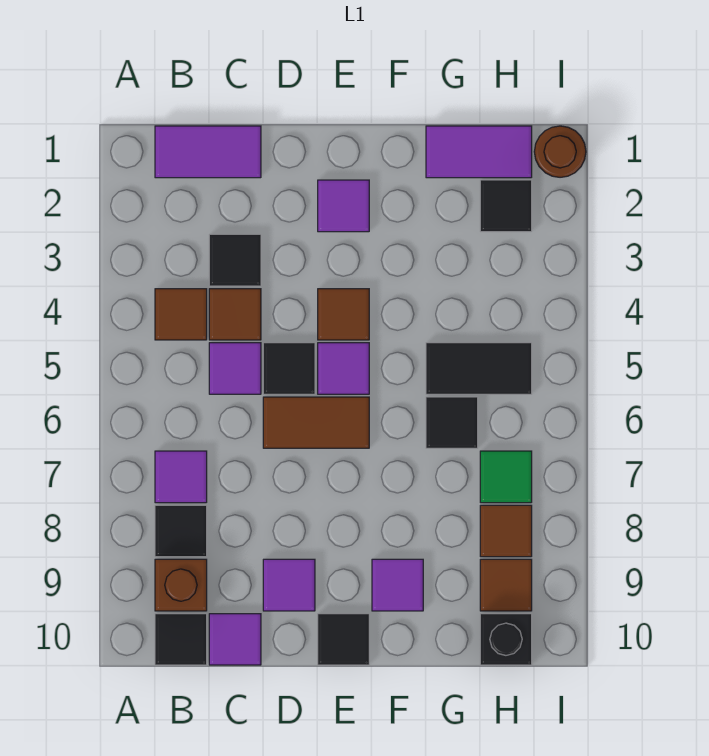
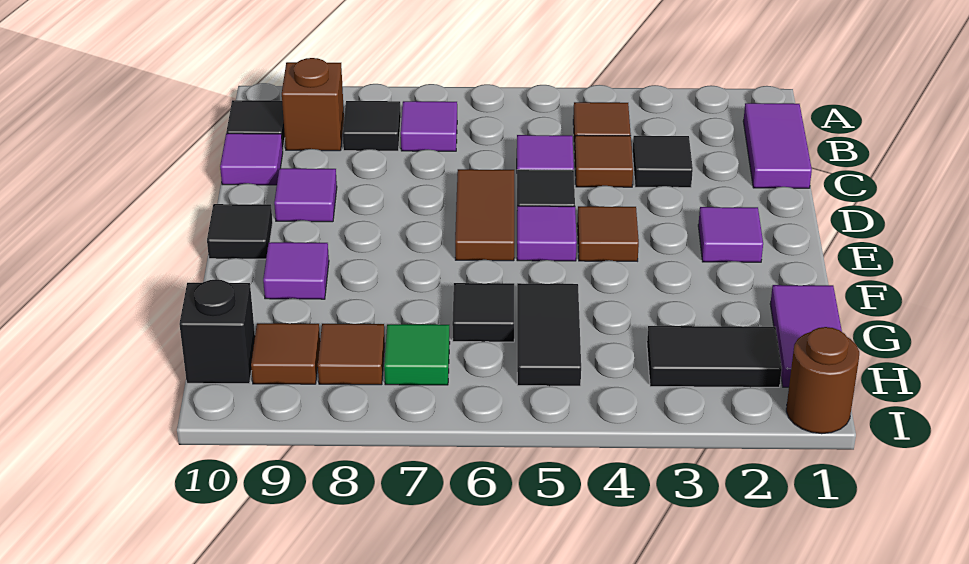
black 1x1 tile [480,180,532,232] -> black 1x2 tile [647,326,782,387]

